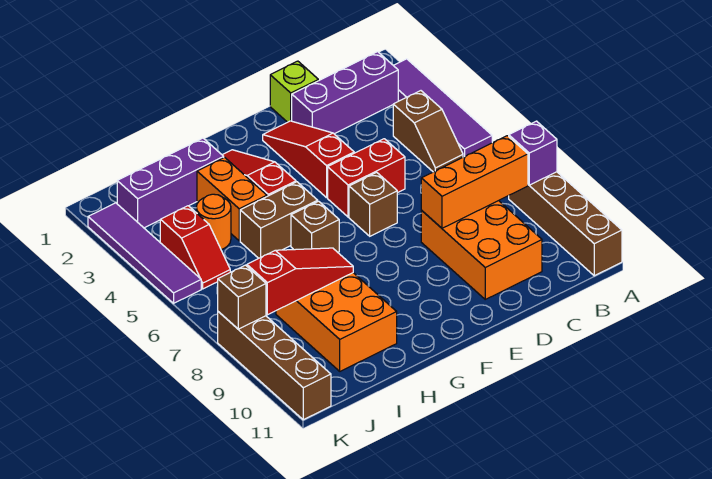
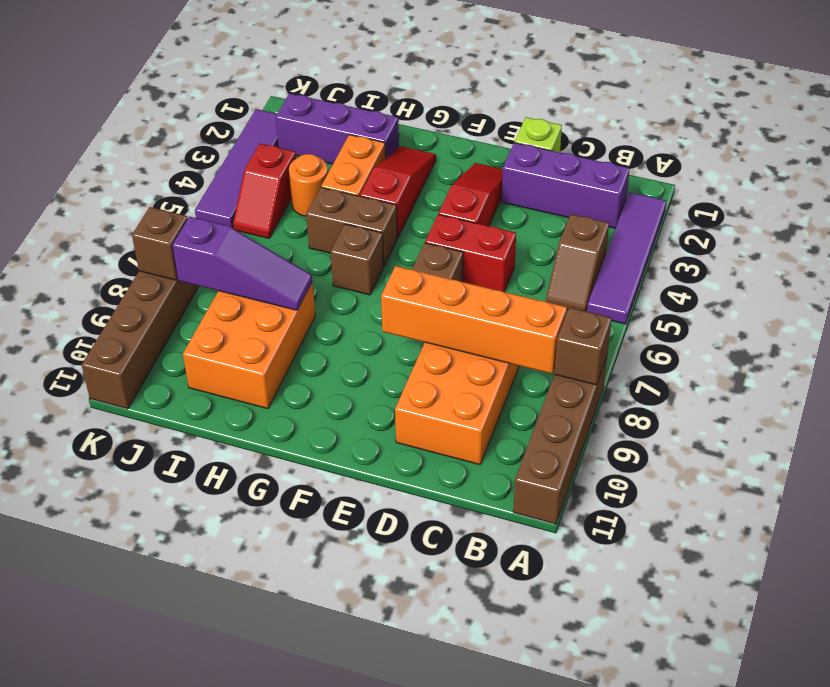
purple 1x1 brick [509,121,557,185] -> brown 1x1 brick [554,308,612,385]
orange 1x3 brick [421,136,528,228] -> orange 1x4 brick [381,266,567,374]
red 1x3 slope [247,248,353,315] -> purple 1x3 slope [172,217,312,310]

